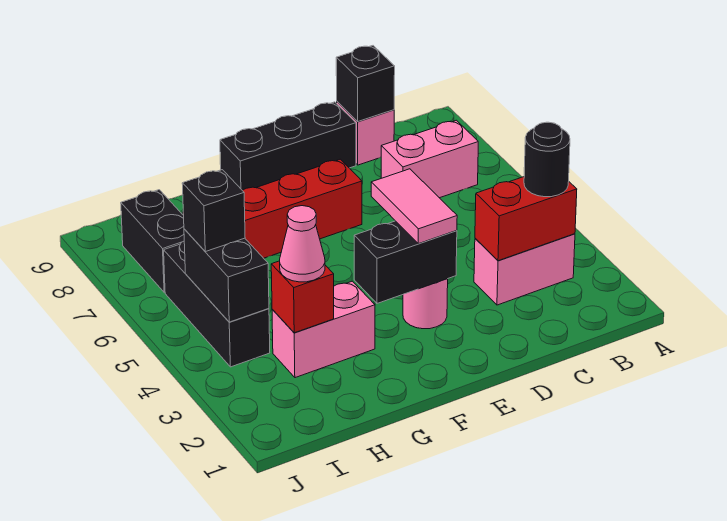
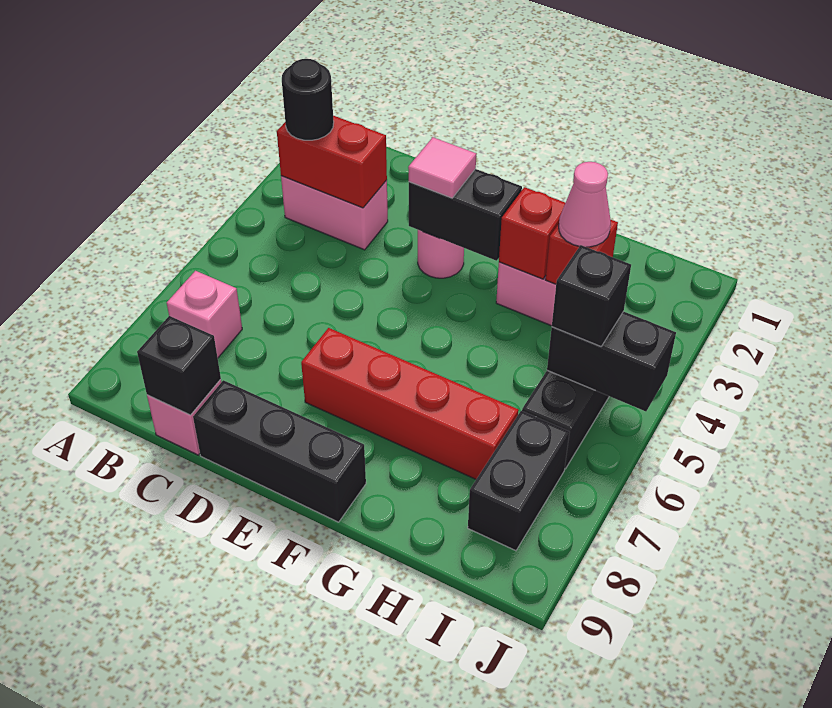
pink 1x2 brick [381,120,478,198] -> pink 1x1 brick [167,271,242,358]
pink 1x2 tile [371,169,457,244] -> pink 1x1 tile [408,137,476,198]
none -> red 1x1 brick [499,187,565,279]
black 1x2 brick [184,229,269,322] -> black 1x2 brick turned to [547,312,676,411]

